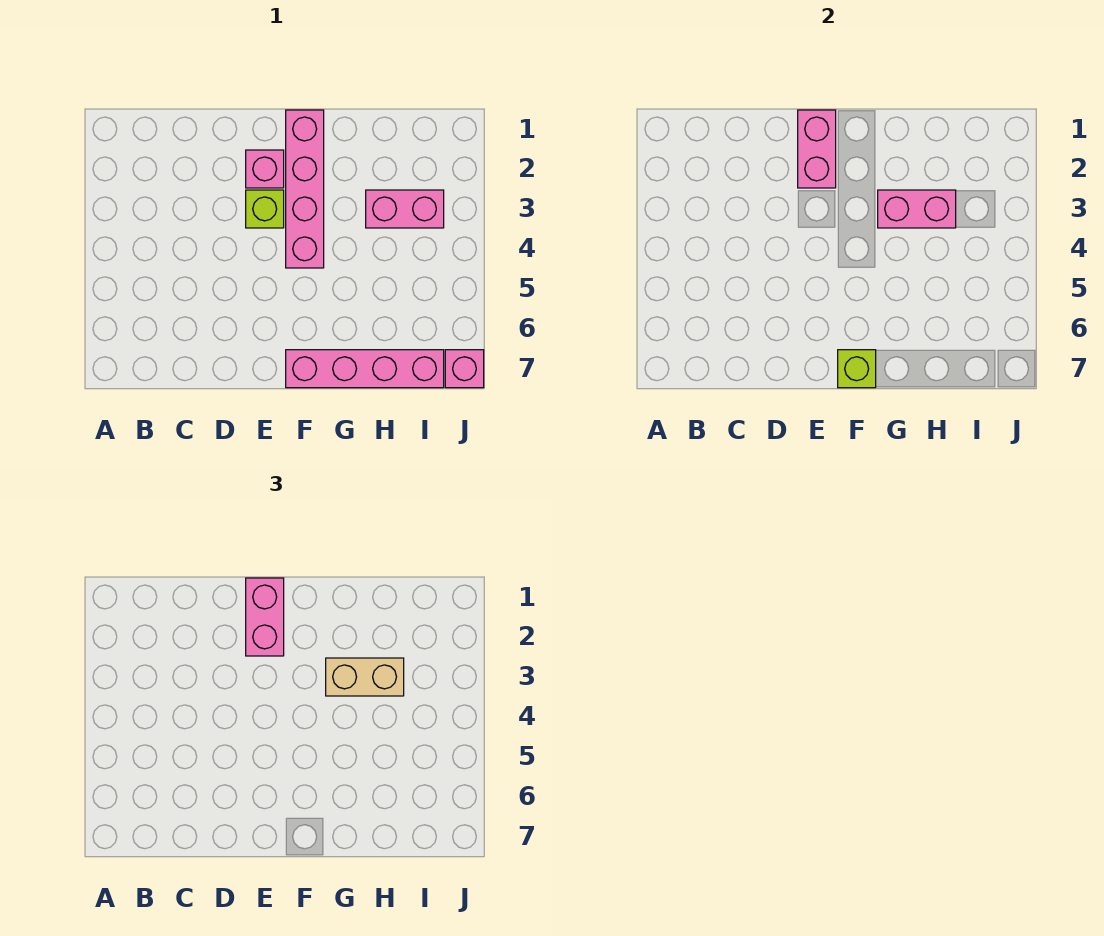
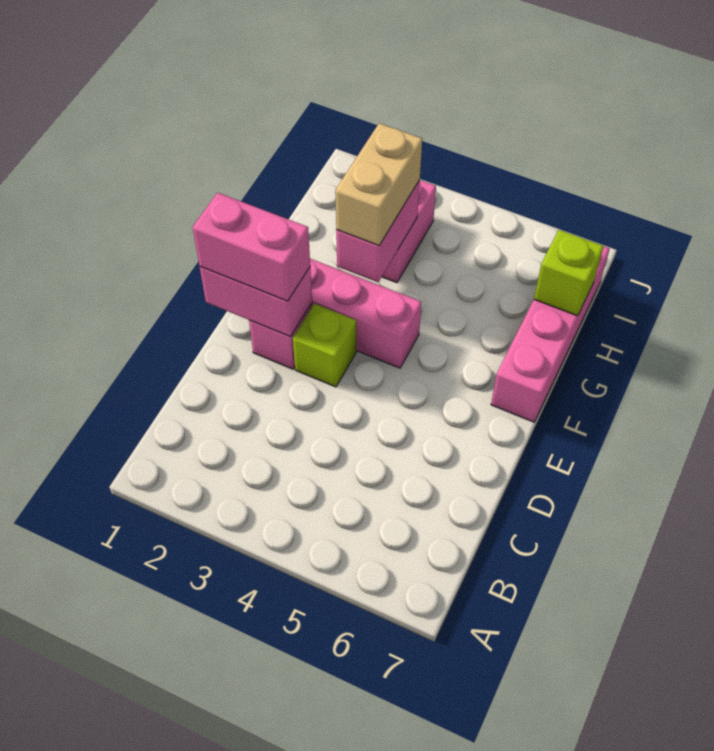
lime 1x1 brick [838,350,876,388] -> lime 1x1 brick moved to [534,230,603,316]
pink 1x1 brick [445,350,484,388] -> none

